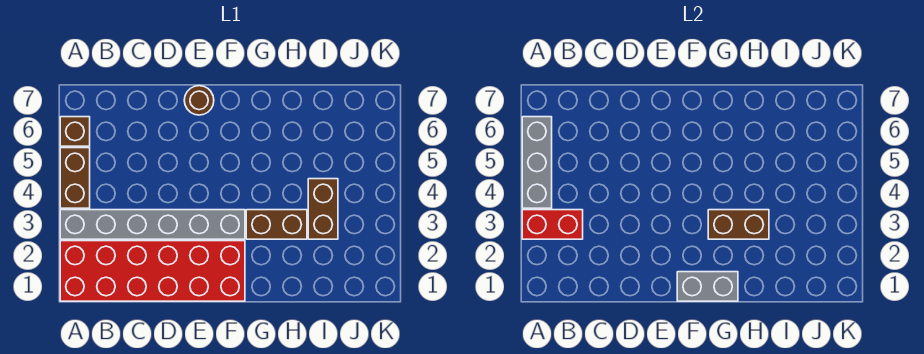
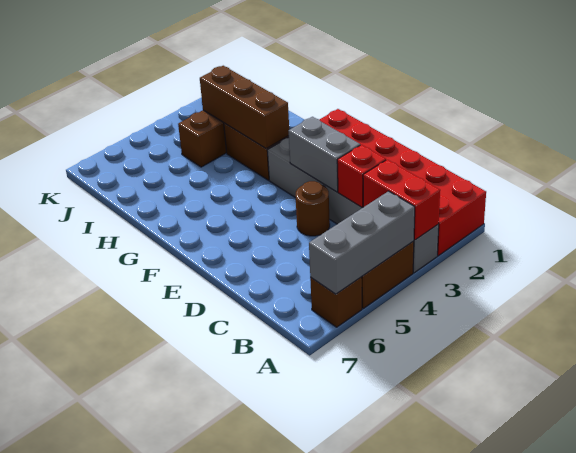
none -> red 1x1 brick [337,145,386,207]
brown 1x1 round brick [184,86,214,115] -> brown 1x1 round brick moved to [295,181,330,236]
grey 1x2 brick [677,272,738,301] -> grey 1x2 brick moved to [289,117,360,192]
brown 1x2 brick [708,210,769,239] -> brown 1x3 brick [200,66,289,149]

